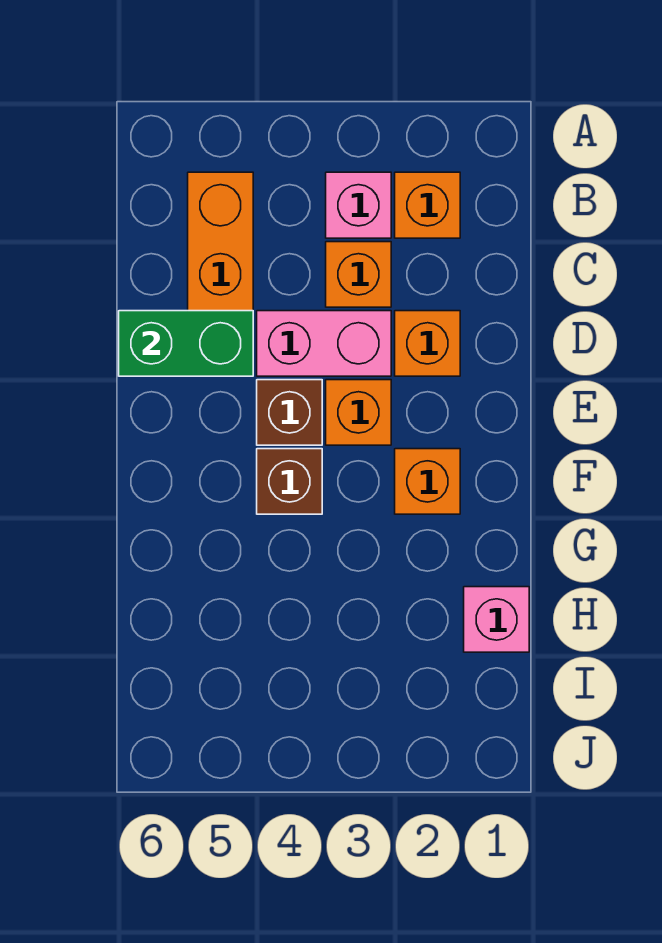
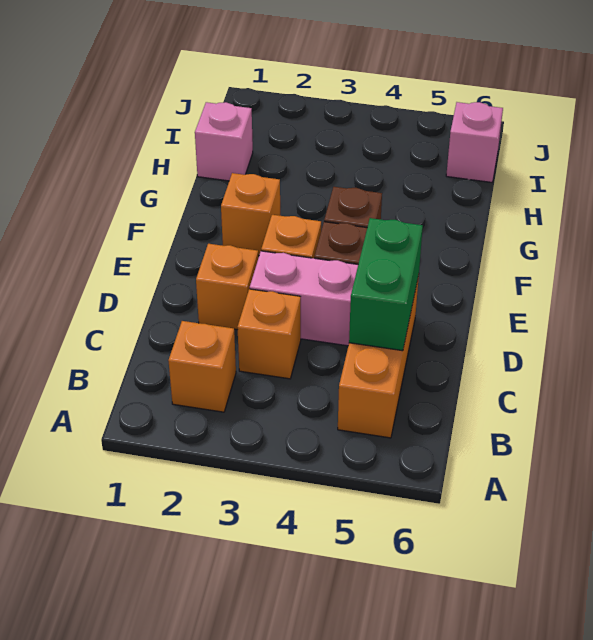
pink 1x1 brick [326,172,391,238] -> pink 1x1 brick moved to [446,102,503,182]
green 1x2 brick [119,311,253,376] -> green 1x2 brick turned to [349,218,423,351]

